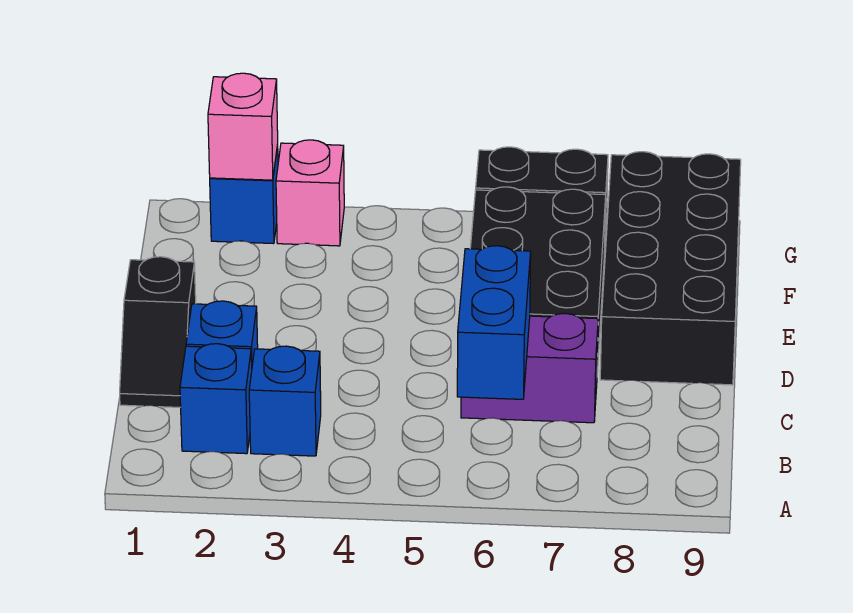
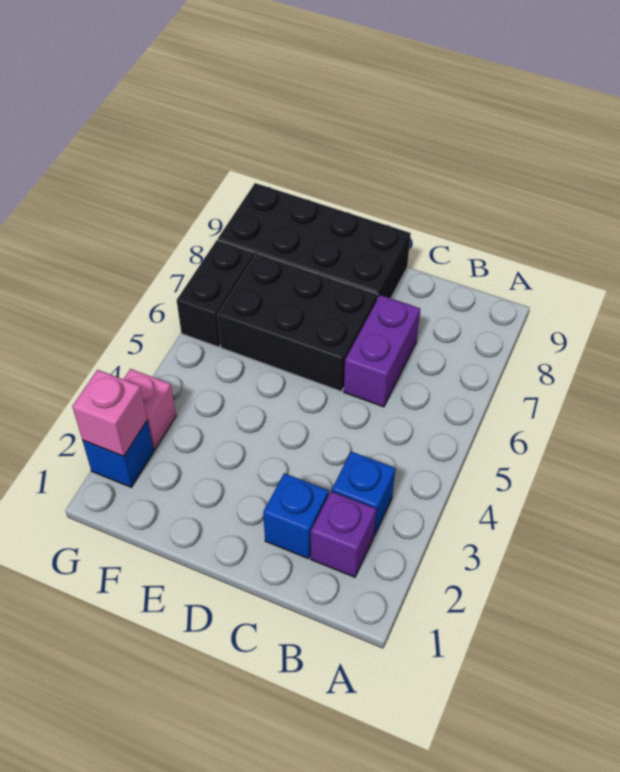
blue 1x1 brick [180,344,252,454] -> purple 1x1 brick [311,491,376,577]
blue 1x2 brick [457,246,531,399] -> none
black 1x2 slope [120,257,196,407] -> none

